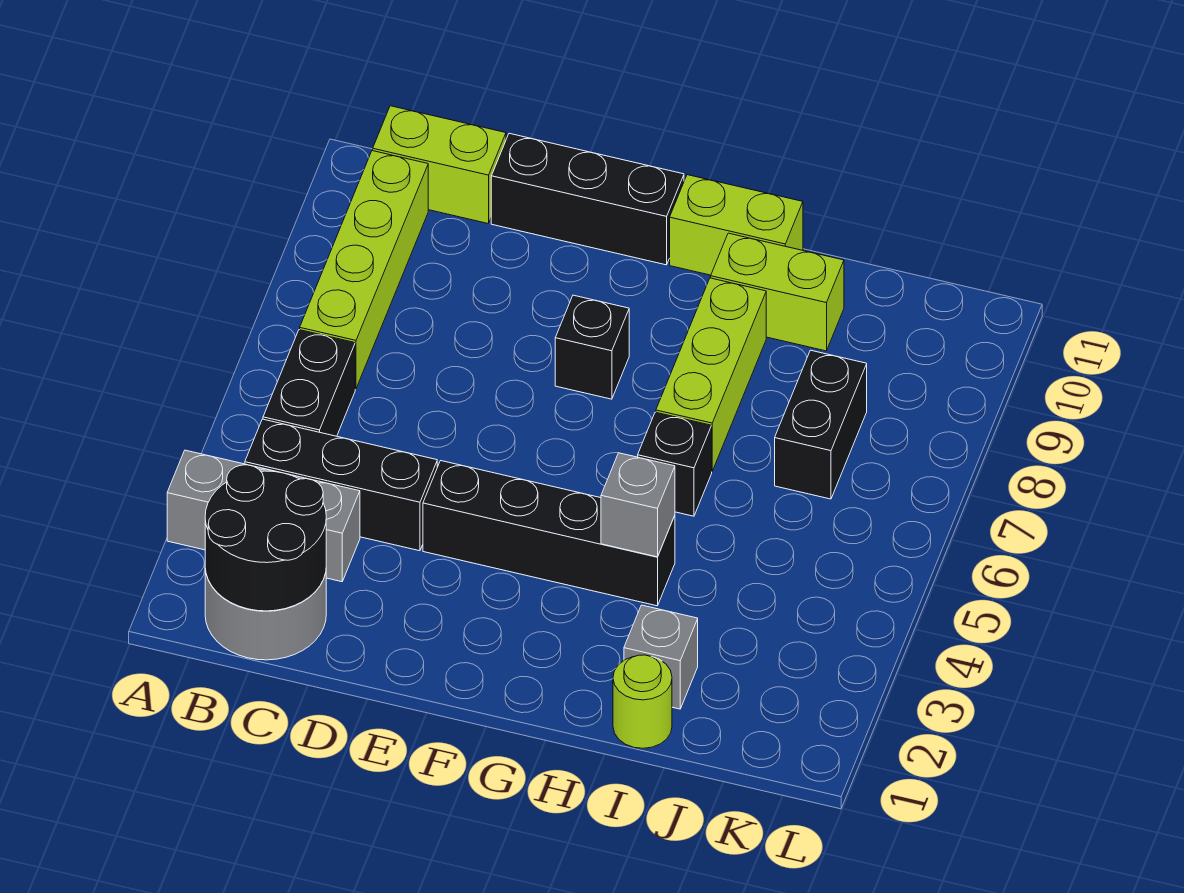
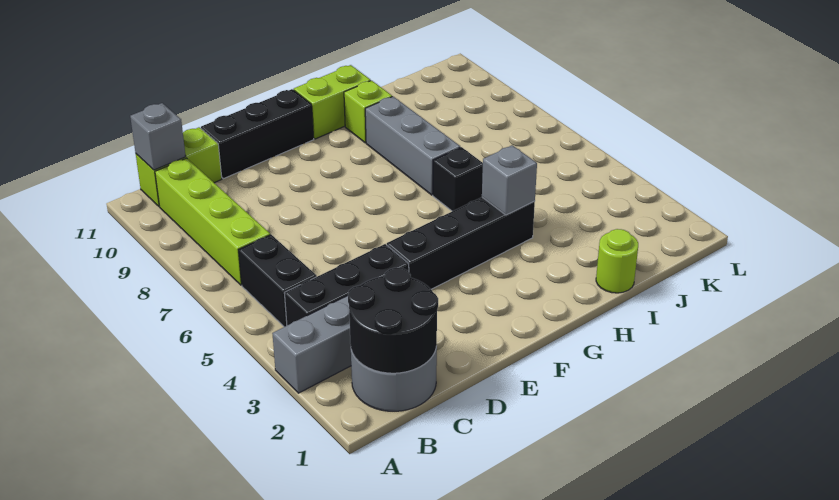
black 1x1 brick [555,295,629,399] -> none
lime 1x3 brick [656,278,766,471] -> grey 1x3 brick [365,97,460,195]
lime 1x2 brick [711,233,844,351] -> lime 1x1 brick [344,81,392,143]
grey 1x1 brick [624,605,698,709] -> grey 1x1 brick moved to [130,103,186,170]
black 1x2 brick [775,350,867,499] -> none

